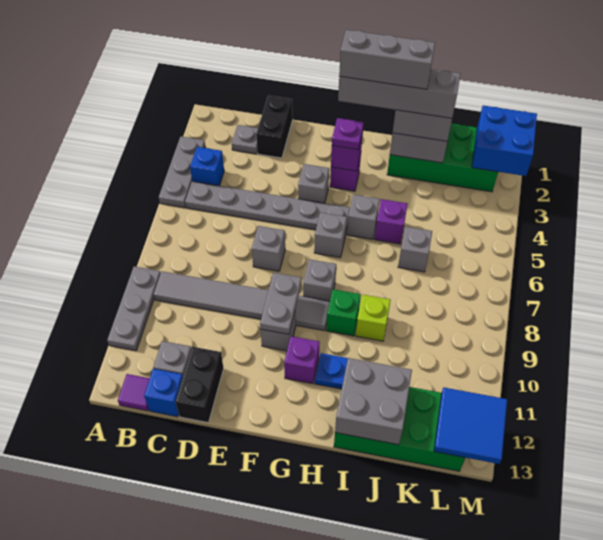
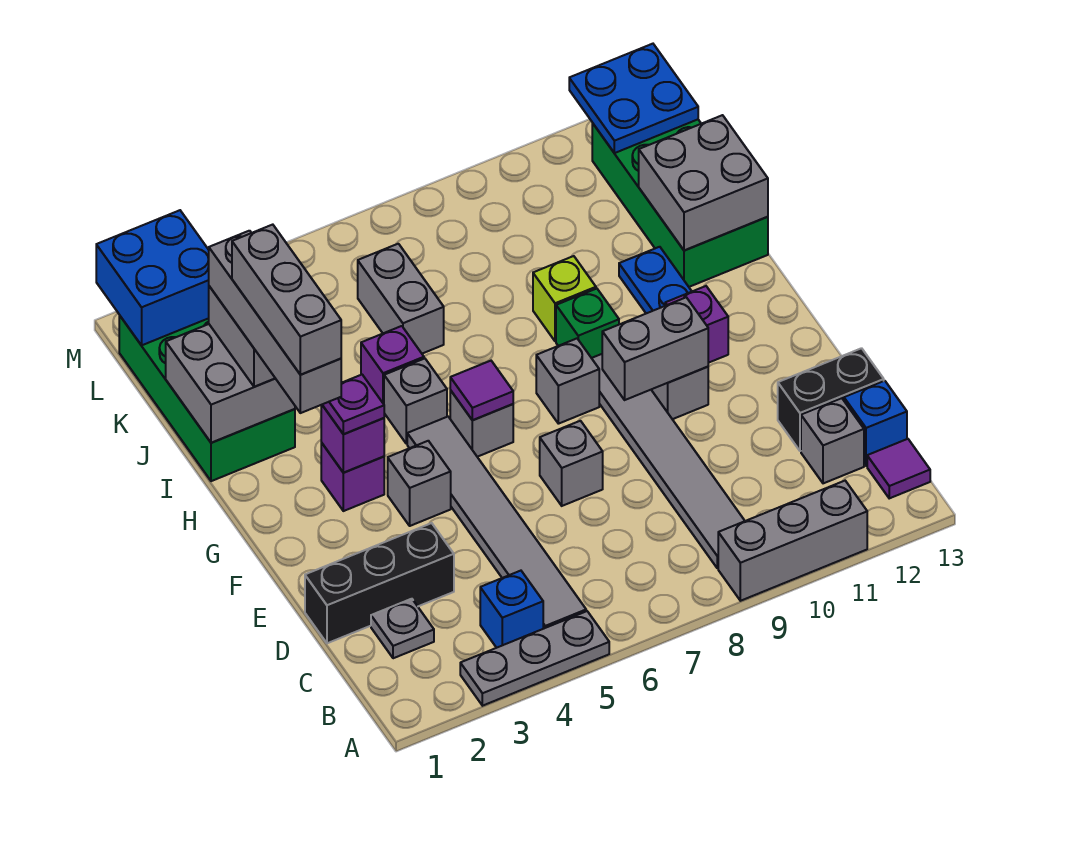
grey 1x3 plate [107,266,161,351] -> grey 1x3 brick [718,481,867,601]
grey 1x6 plate [185,181,350,231] -> grey 1x6 tile [407,417,586,629]
black 1x2 brick [256,95,293,158] -> black 1x3 brick [305,523,454,643]
grey 1x2 plate [260,273,302,334] -> grey 1x2 brick [602,297,708,400]
none -> purple 1x1 tile [450,361,513,420]
grey 1x1 brick [398,226,432,272] -> grey 1x2 brick [358,244,444,354]
blue 2x2 tile [434,388,507,464] -> blue 2x2 plate [569,44,698,153]

